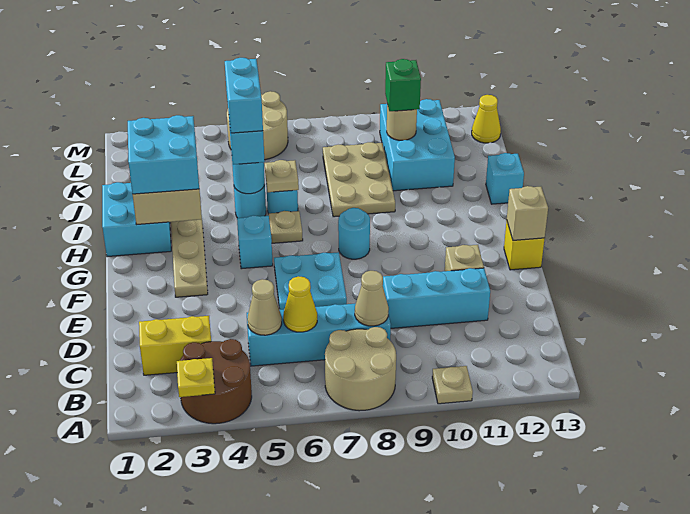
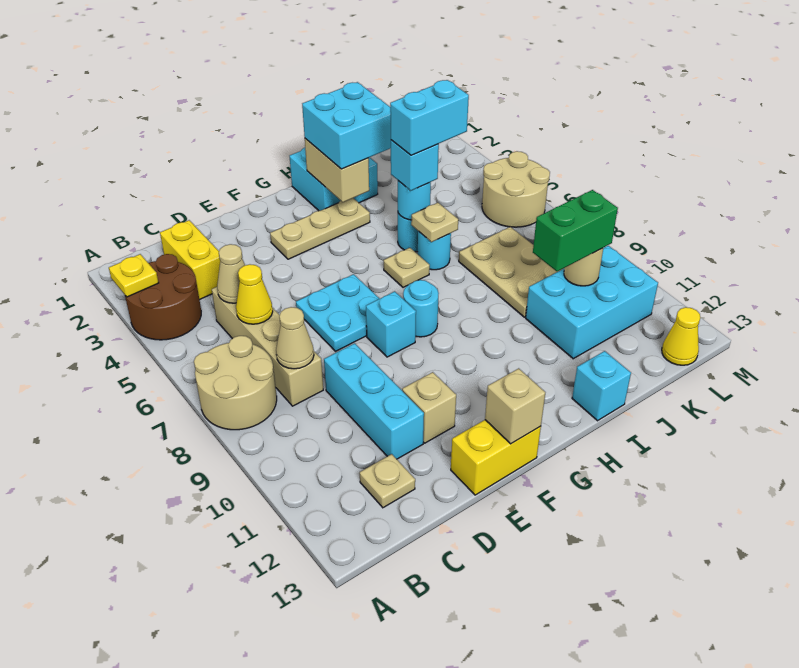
tan 1x1 plate [432,366,473,404] -> tan 1x1 plate moved to [360,454,415,508]
cyan 1x4 brick [247,304,391,366] -> tan 1x4 brick [212,287,323,406]
yellow 1x1 brick [504,221,545,270] -> yellow 1x2 brick [451,420,541,495]
cyan 1x1 brick [237,215,273,269] -> cyan 1x1 brick moved to [366,291,416,357]
tan 2x3 plate [323,142,395,217] -> tan 2x3 plate turned to [459,227,560,317]
green 1x1 brick [385,59,421,111] -> green 1x2 brick [533,190,618,271]

